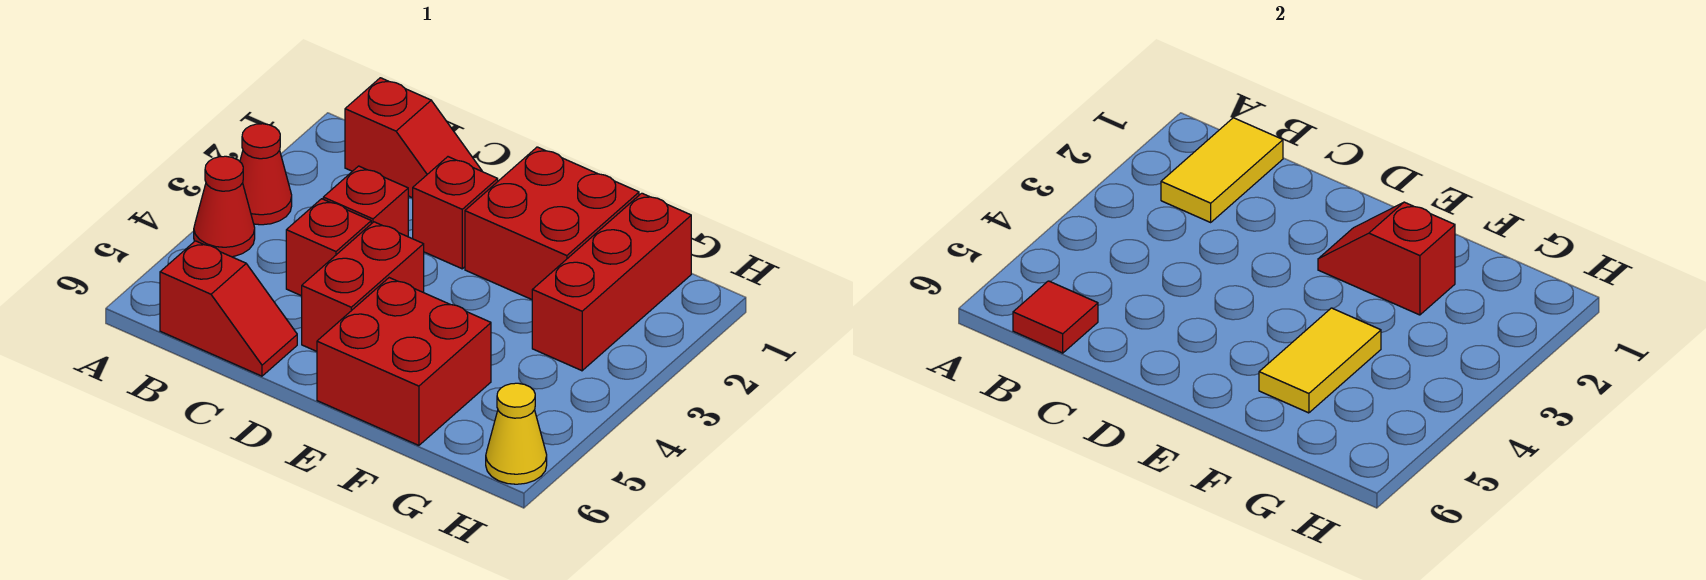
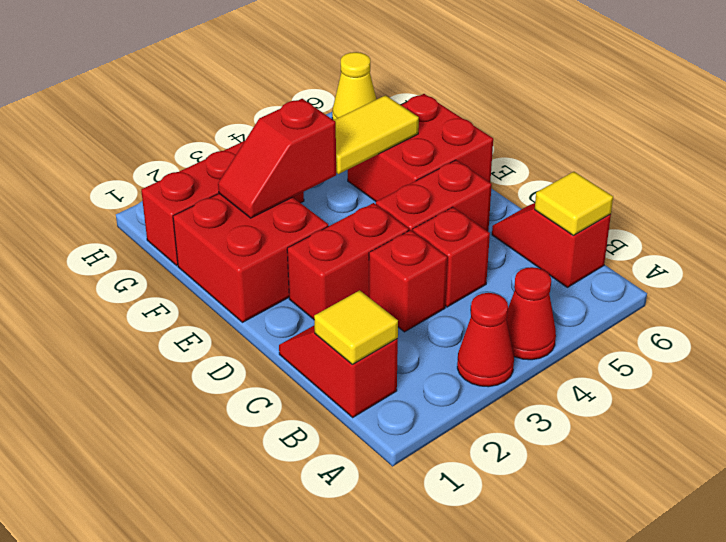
yellow 1x2 tile [1161,118,1283,222] -> yellow 1x1 tile [314,290,398,364]
red 1x1 tile [1013,281,1098,353] -> yellow 1x1 tile [535,172,613,235]
red 1x1 brick [413,157,498,269] -> red 1x2 brick [287,203,409,319]
red 1x2 slope [1318,202,1455,315] -> red 1x2 slope turned to [218,99,336,218]

